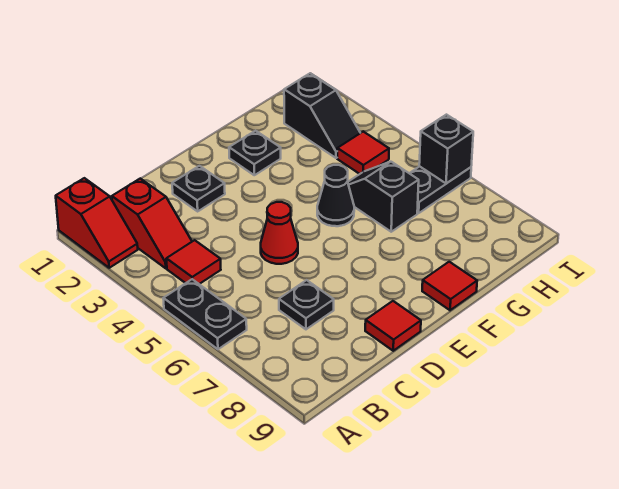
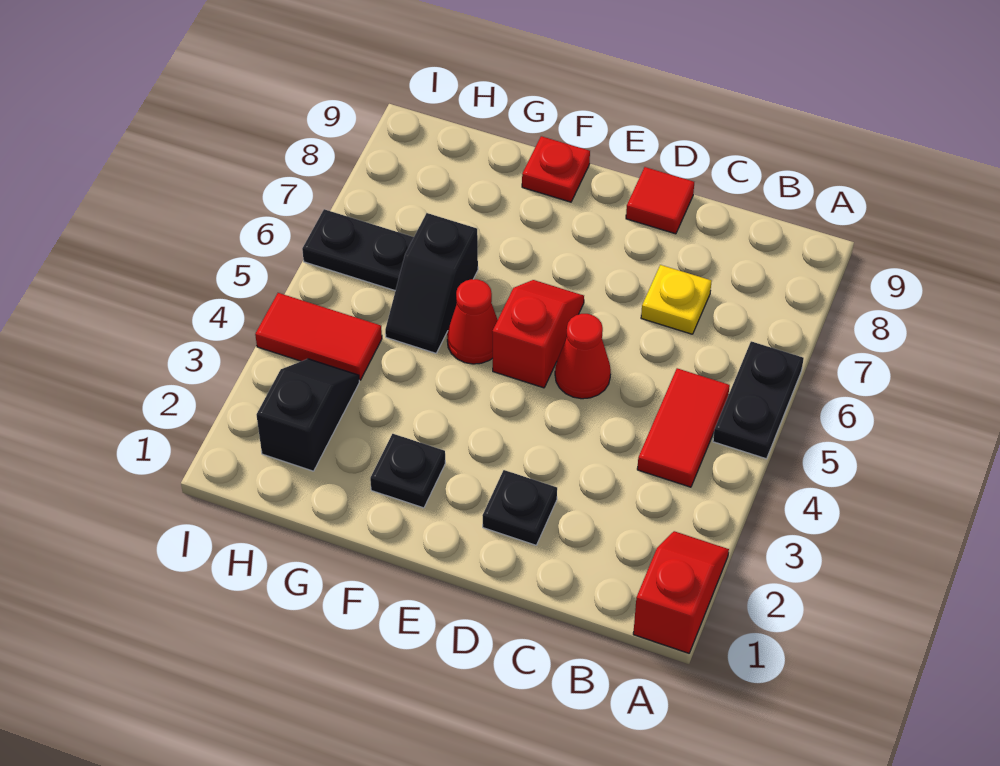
red 1x2 slope [112,179,192,268] -> red 1x2 slope moved to [492,280,584,388]
red 1x1 tile [166,240,221,284] -> red 1x2 tile [637,368,730,487]
black 1x1 plate [279,280,334,329] -> yellow 1x1 plate [641,265,711,334]
black 1x1 cone [317,165,354,226] -> red 1x1 cone [447,279,498,364]
red 1x1 tile [422,262,477,310] -> red 1x1 plate [522,136,590,202]
red 1x1 tile [337,131,389,174] -> red 1x2 tile [255,293,382,380]
black 1x1 brick [419,115,473,183] -> none

